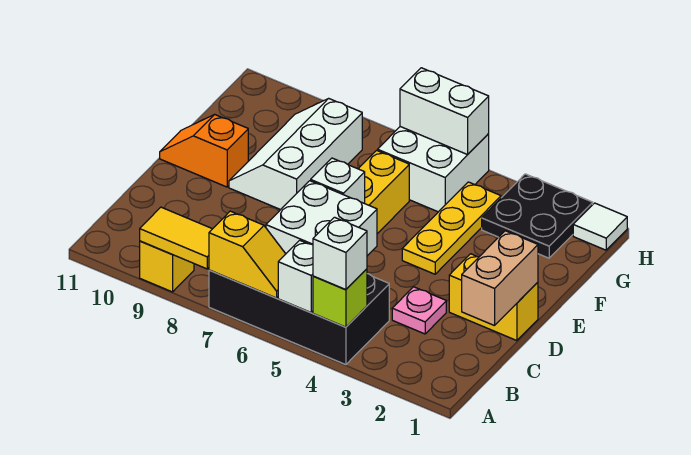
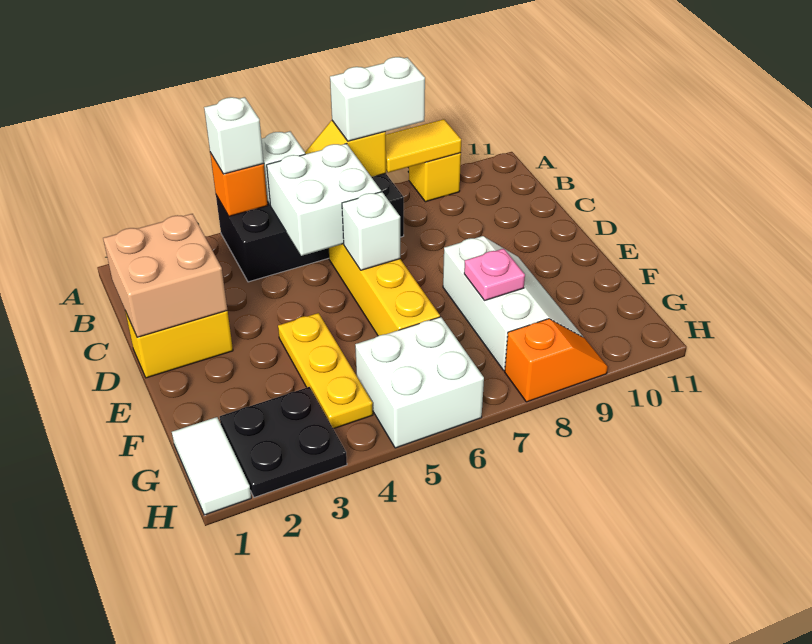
lime 1x1 brick [313,269,367,327] -> orange 1x1 brick [210,153,268,216]
tan 1x2 brick [462,231,538,326] -> tan 2x2 brick [103,214,227,337]
pink 1x1 plate [392,287,446,334] -> pink 1x1 plate moved to [464,249,525,301]
orange 1x2 slope [160,115,248,187] -> orange 1x2 slope moved to [505,319,608,402]
white 1x1 tile [573,203,627,250] -> white 1x2 tile [172,417,251,515]
white 1x2 brick [400,68,489,155] -> white 1x2 brick moved to [330,57,425,141]

